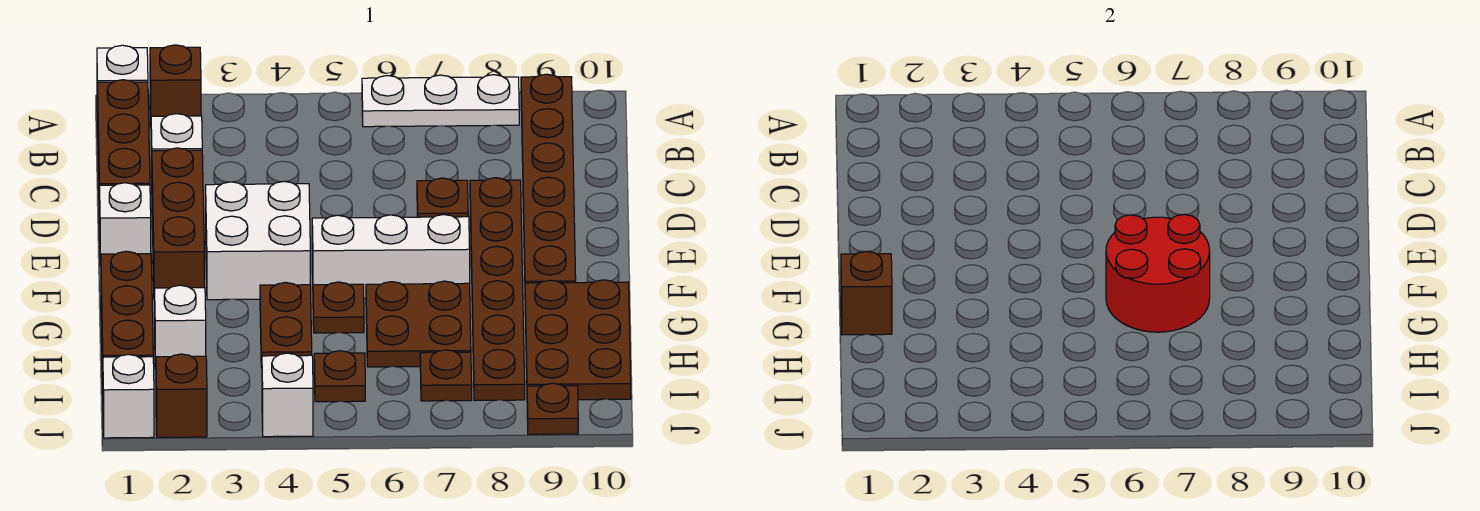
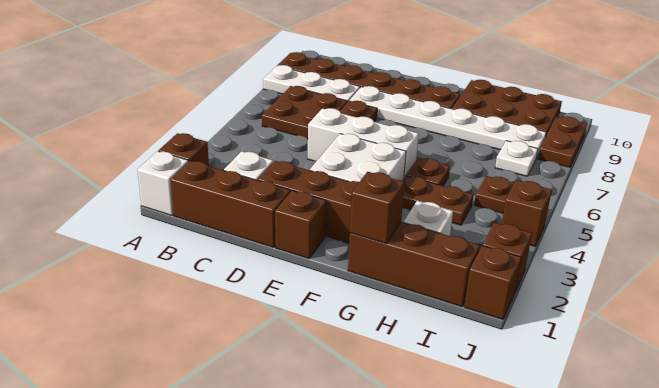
white 1x3 plate [362,75,519,127] -> white 1x3 plate turned to [263,65,360,102]
brown 1x6 plate [470,178,525,401] -> white 1x6 plate [349,86,546,158]
white 1x1 brick [100,183,151,266] -> brown 1x1 brick [275,190,326,259]
white 1x3 brick [312,215,470,298] -> white 1x3 brick turned to [308,108,419,177]
red 2x2 round brick [1106,215,1210,332] -> none
brown 2x2 plate [366,281,471,367] -> brown 2x2 plate moved to [262,86,347,138]
brown 1x1 plate [420,350,472,401] -> white 1x1 plate [495,141,538,176]
white 1x1 brick [103,354,154,438] -> brown 1x1 brick [464,246,521,319]
white 1x1 brick [262,353,313,437] -> brown 1x1 brick [502,180,552,246]
brown 1x1 plate [527,383,578,434] -> brown 1x2 plate [538,116,587,167]

